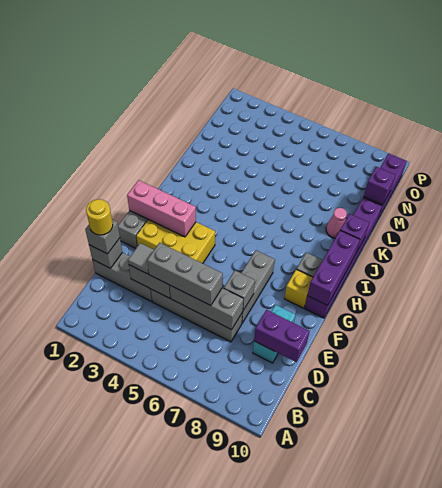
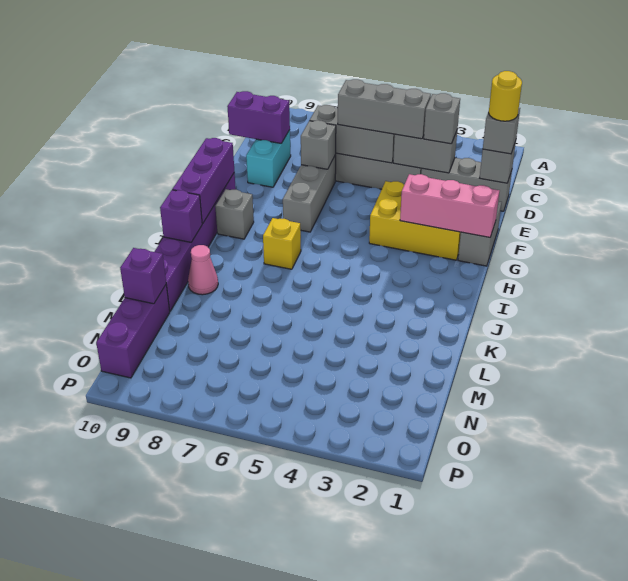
grey 1x1 tile [128,243,154,274] -> grey 1x1 brick [424,93,460,144]
yellow 1x1 brick [284,269,313,308] -> yellow 1x1 brick moved to [263,218,301,269]

